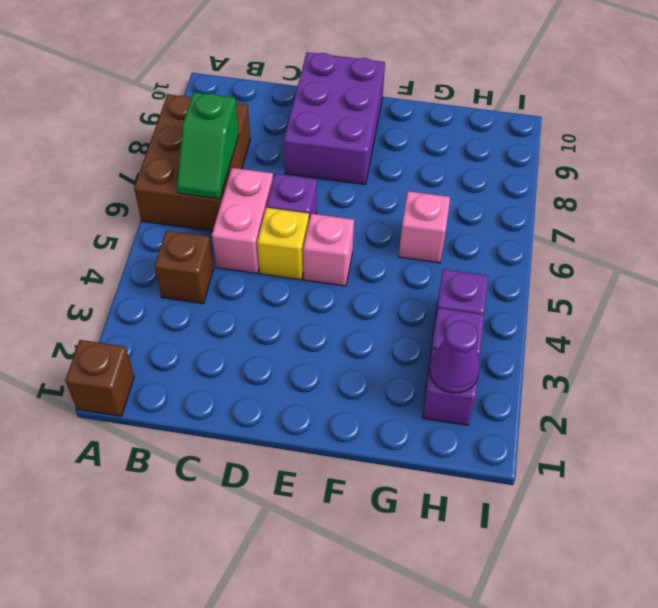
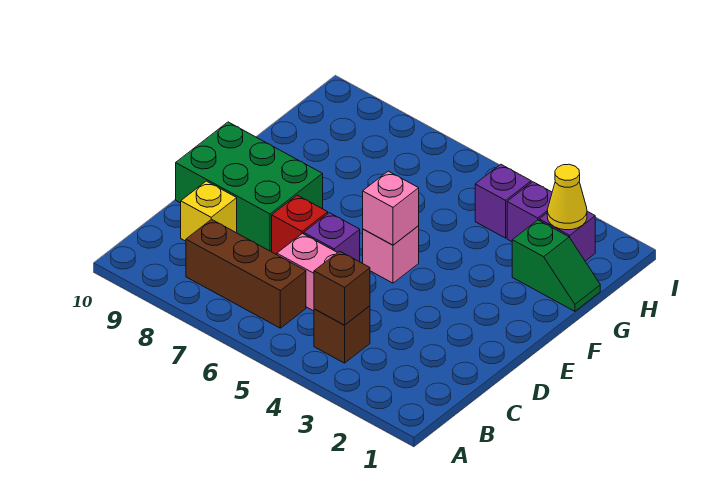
brown 1x1 brick [65,340,134,416] -> brown 1x1 brick moved to [314,251,370,325]
brown 2x3 brick [134,94,250,231] -> brown 1x3 brick [186,219,306,328]
green 1x2 slope [177,92,239,199] -> green 1x2 slope moved to [512,220,600,311]
yellow 1x1 brick [257,207,309,280] -> yellow 1x1 brick moved to [181,181,237,241]
none -> red 1x1 brick [272,195,328,255]
purple 2x3 brick [284,52,385,184] -> green 2x3 brick [176,122,323,251]
pink 1x1 brick [399,191,450,263] -> pink 1x1 brick moved to [363,171,419,245]
purple 1x1 cone [430,321,479,393] -> yellow 1x1 cone [547,164,587,230]

